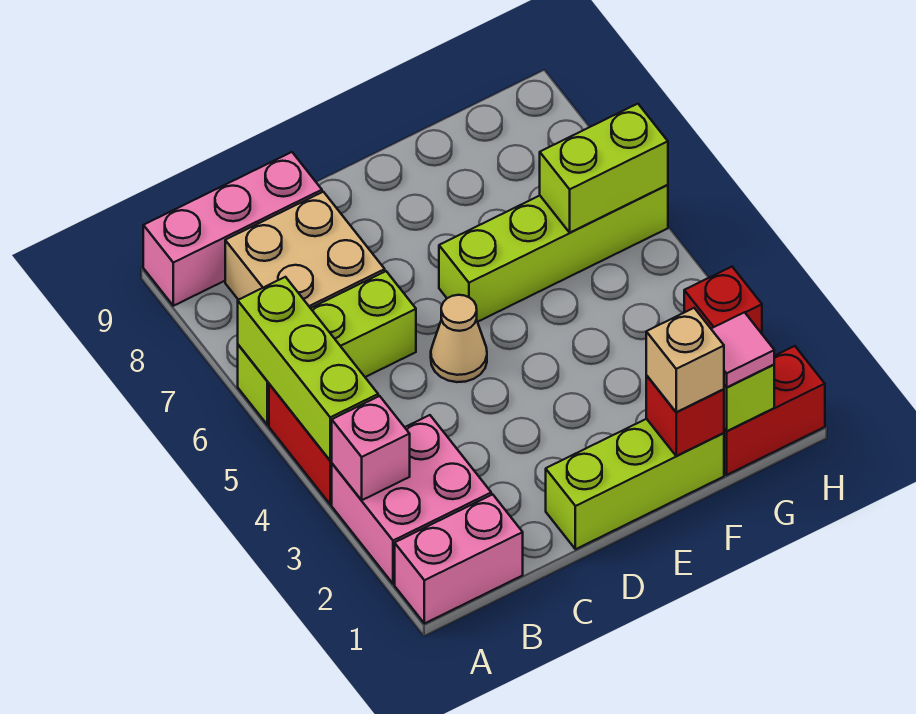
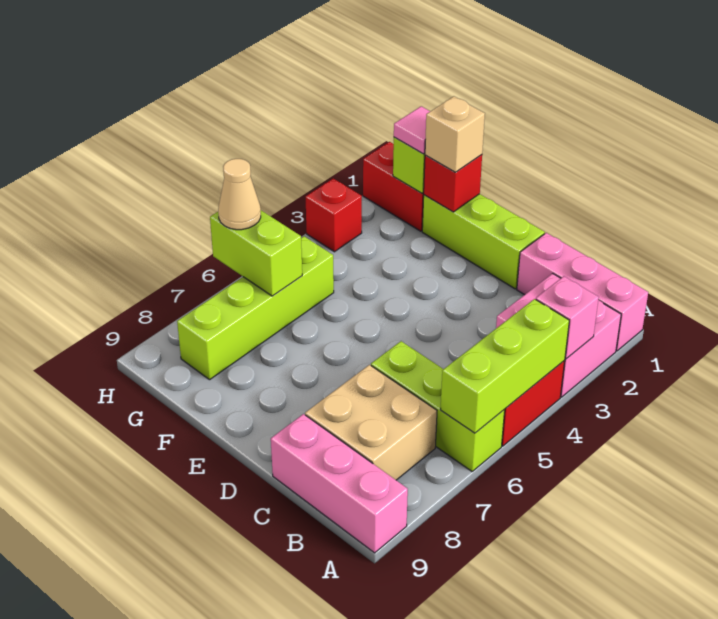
pink 1x2 brick [395,494,523,624] -> pink 1x3 brick [517,233,648,351]
tan 1x1 cone [431,295,487,382] -> tan 1x1 cone moved to [218,159,261,230]
lime 1x4 brick [439,185,668,322] -> lime 1x4 brick turned to [177,236,334,380]

